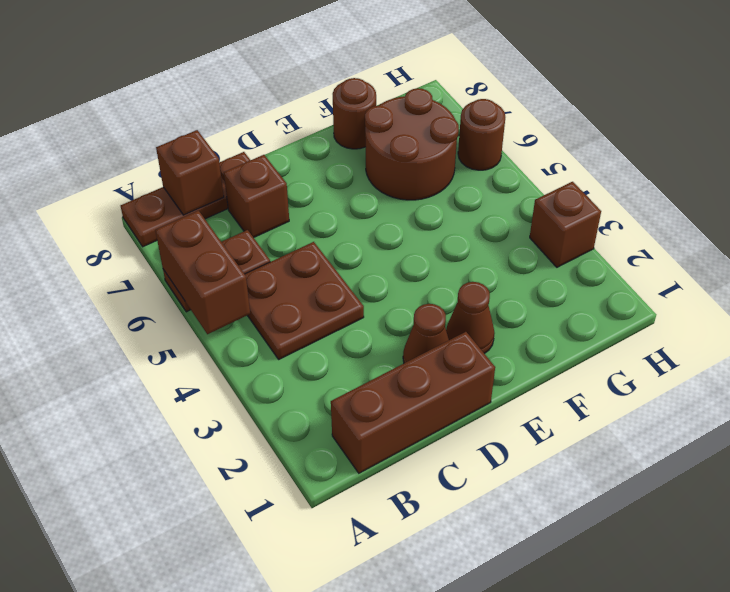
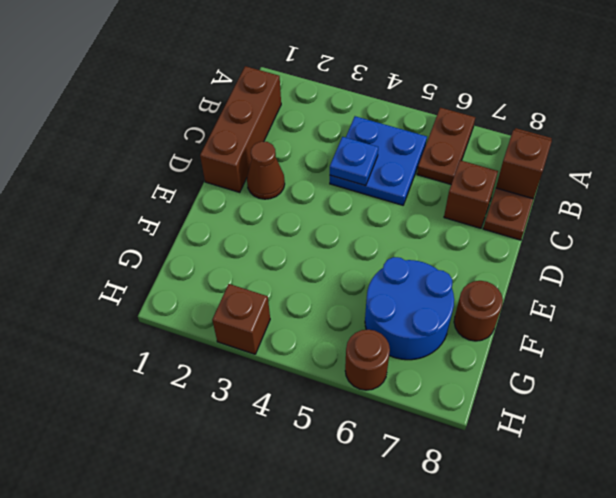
brown 1x2 brick [155,211,250,334] -> none
brown 2x2 plate [245,242,364,359] -> blue 2x2 plate [330,116,427,205]
none -> blue 1x1 plate [330,137,378,186]
brown 1x1 cone [446,282,494,354] -> none
brown 2x2 round brick [365,88,459,200] -> blue 2x2 round brick [365,257,454,360]

